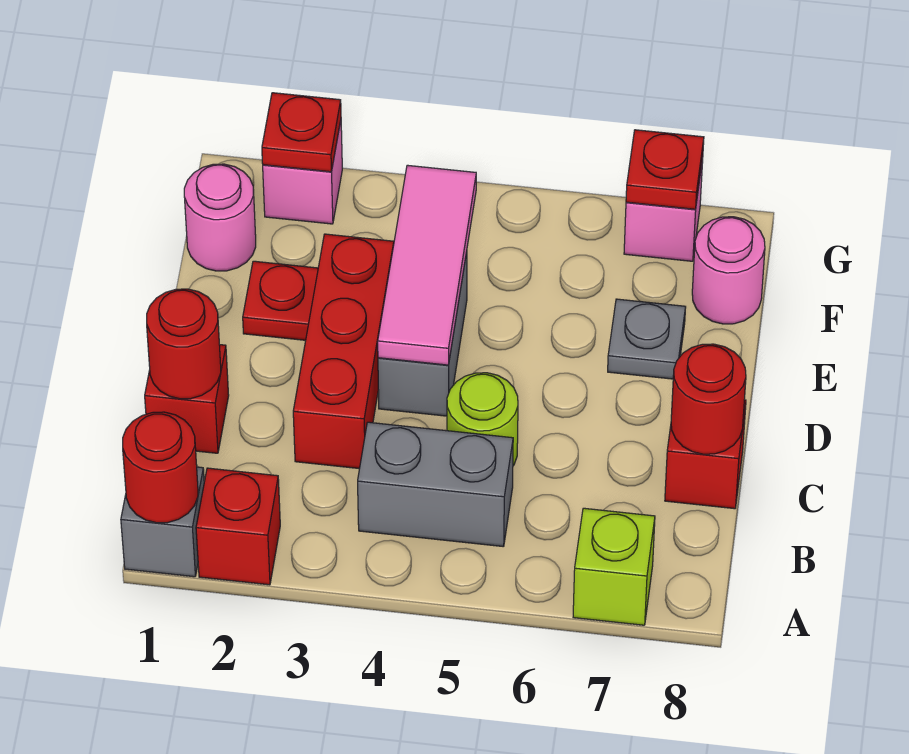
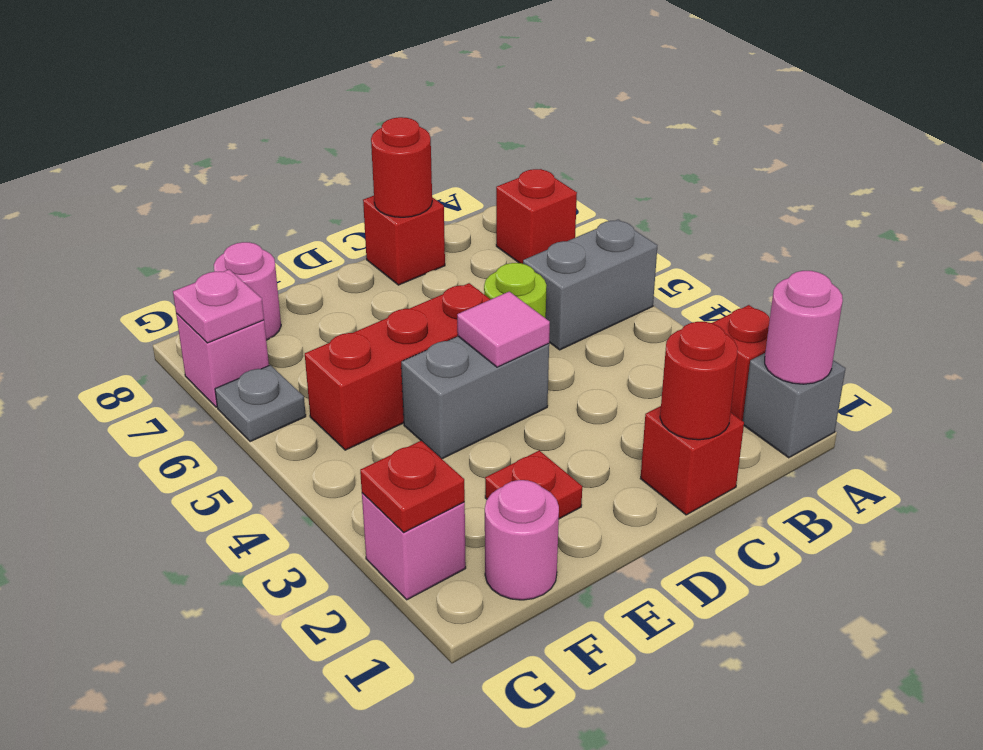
red 1x1 round brick [123,412,198,523] -> pink 1x1 round brick [765,271,843,384]
lime 1x1 brick [573,508,655,625] -> red 1x1 brick [496,169,577,264]
grey 1x2 brick [358,422,513,547] -> grey 1x2 brick turned to [523,220,658,350]
red 1x3 brick [293,234,394,469] -> red 1x3 brick moved to [305,283,490,450]
pink 1x3 tile [378,165,476,365] -> pink 1x1 tile [457,292,550,367]
grey 1x1 plate [608,299,686,379] -> grey 1x1 plate moved to [215,365,306,442]
red 1x1 plate [626,130,704,209] -> pink 1x1 plate [173,270,264,343]

